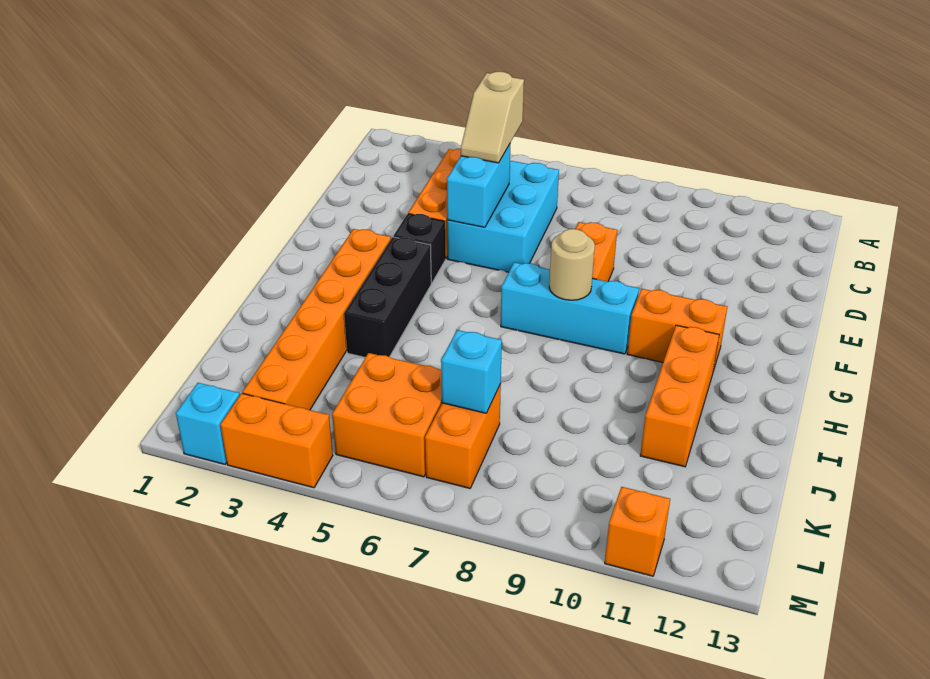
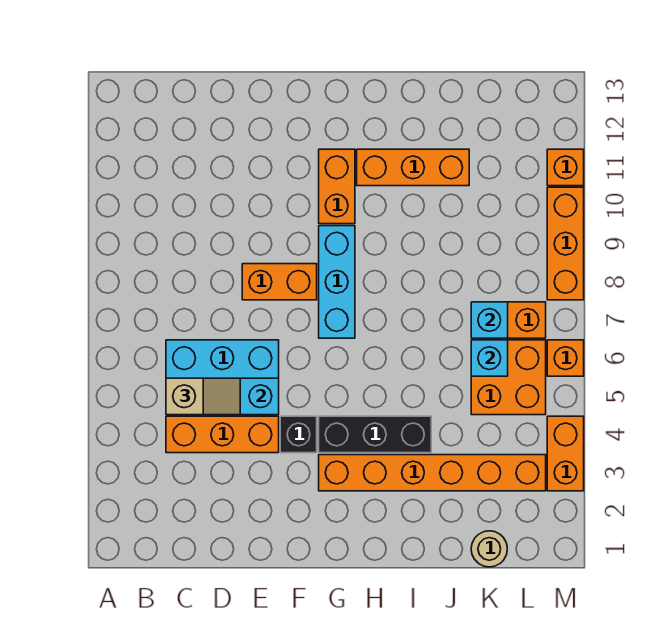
tan 1x1 round brick [549,229,595,300] -> tan 1x1 round brick moved to [471,531,507,567]
cyan 1x1 brick [176,383,240,464] -> cyan 1x1 brick moved to [471,340,508,376]
none -> orange 1x1 brick [547,340,584,376]
none -> orange 1x3 brick [547,187,584,300]

